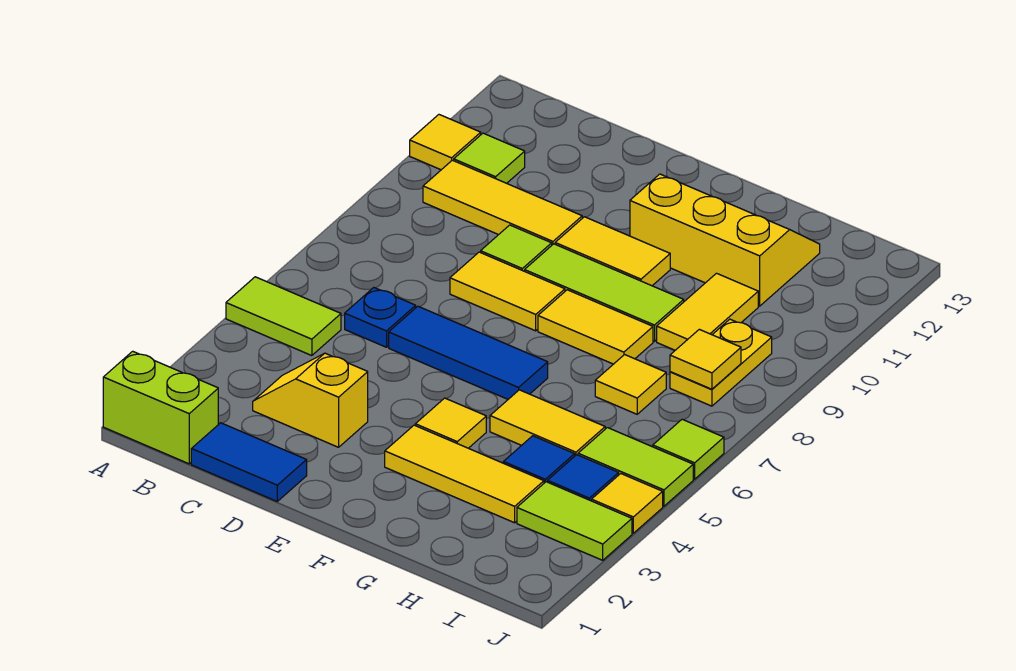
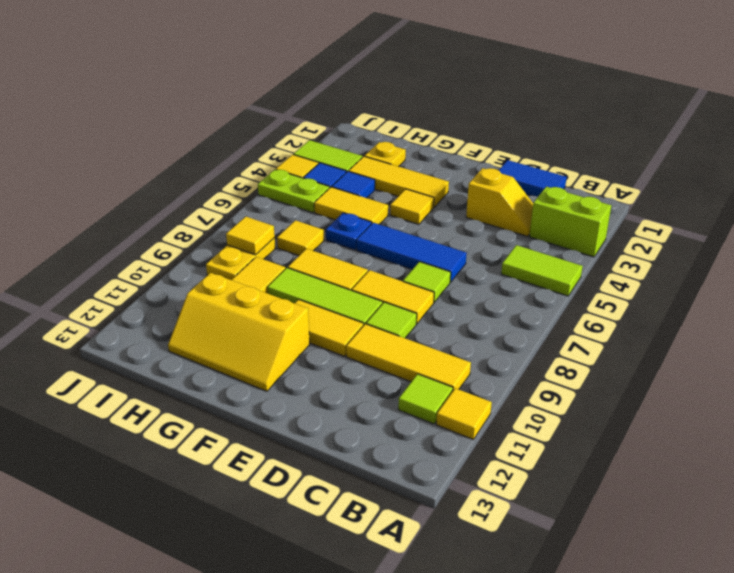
lime 1x2 brick [103,351,218,464] -> lime 1x2 brick moved to [529,187,611,257]
blue 1x1 plate [345,288,416,347] -> blue 1x1 plate moved to [326,213,372,250]
none -> yellow 1x1 plate [365,142,406,167]
lime 1x2 tile [578,428,693,506] -> lime 1x2 plate [258,170,330,213]
lime 1x1 tile [653,419,724,479] -> lime 1x1 tile moved to [403,262,451,302]

